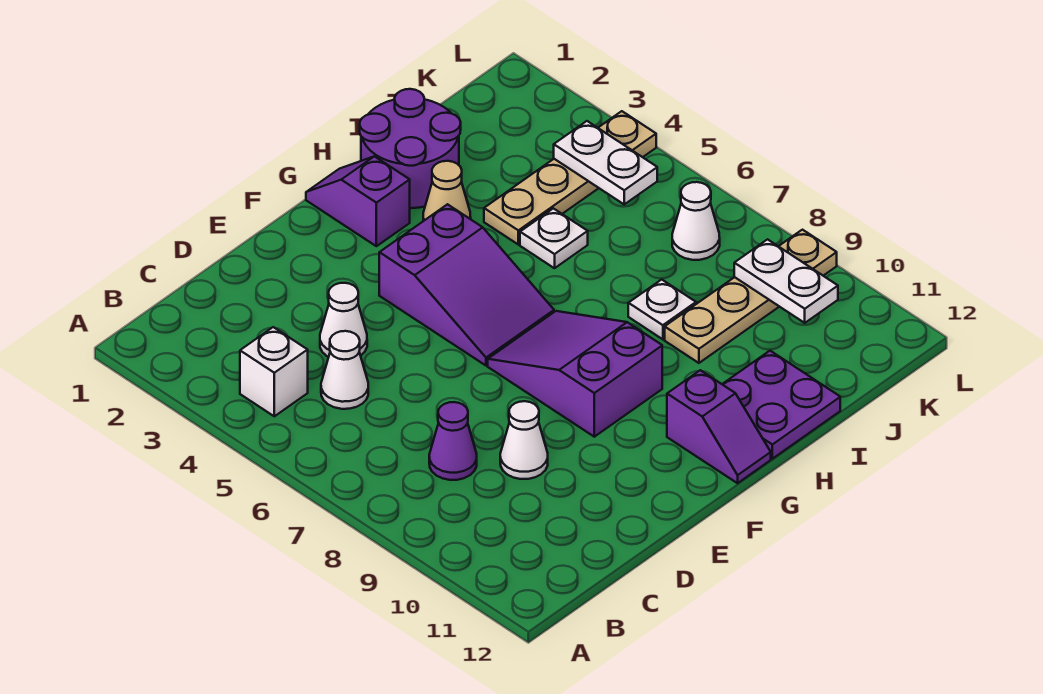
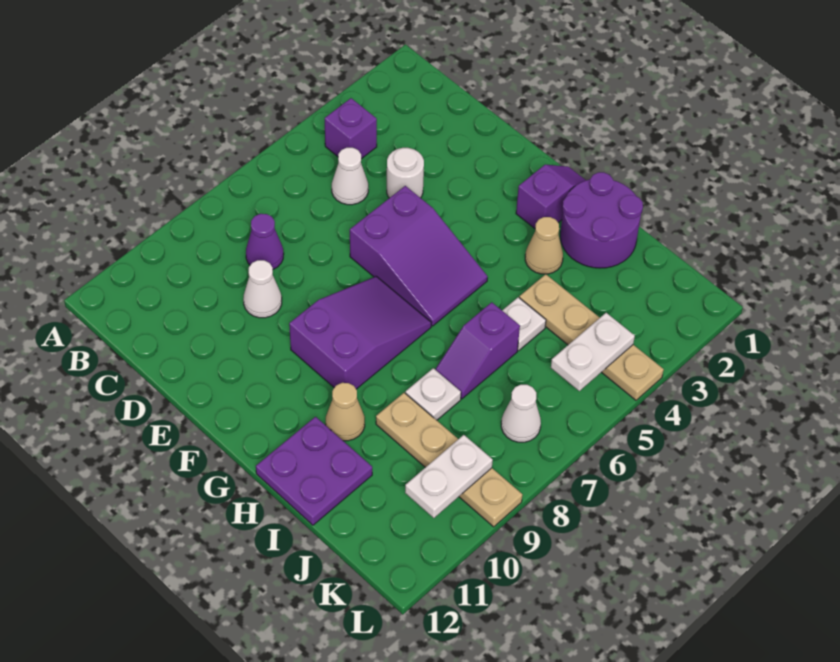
white 1x1 brick [240,327,308,416] -> purple 1x1 brick [325,98,377,159]
white 1x1 cone [320,283,367,357] -> white 1x1 round brick [387,148,424,198]
purple 2x3 slope [379,204,554,366] -> purple 2x3 slope turned to [350,186,488,326]
purple 1x2 slope [667,370,771,483] -> purple 1x2 slope moved to [435,302,520,399]
none -> tan 1x1 cone [326,383,365,441]

